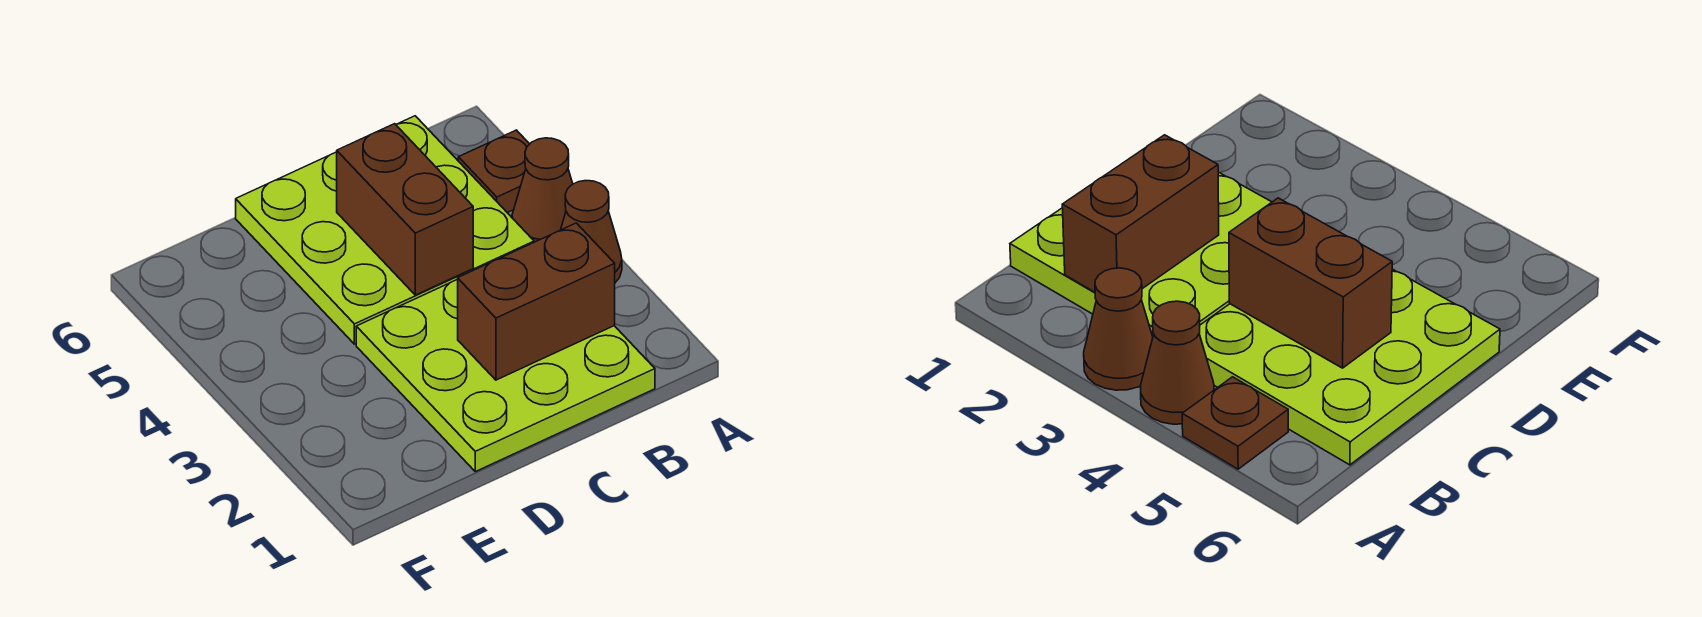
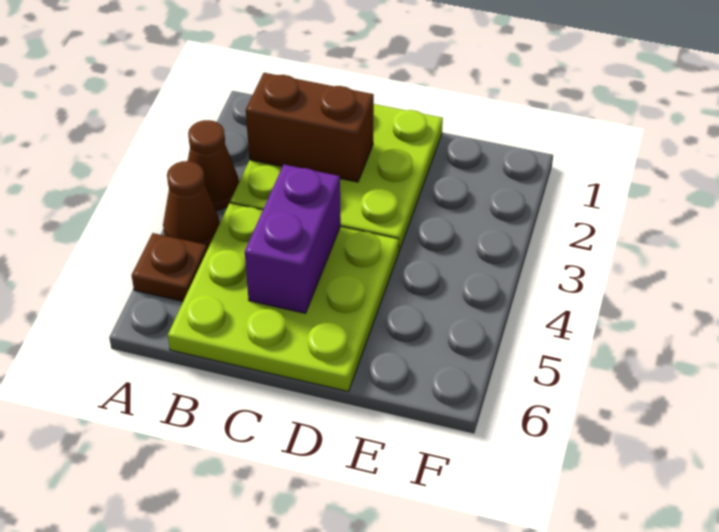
brown 1x2 brick [337,124,473,295] -> purple 1x2 brick [245,165,341,313]

